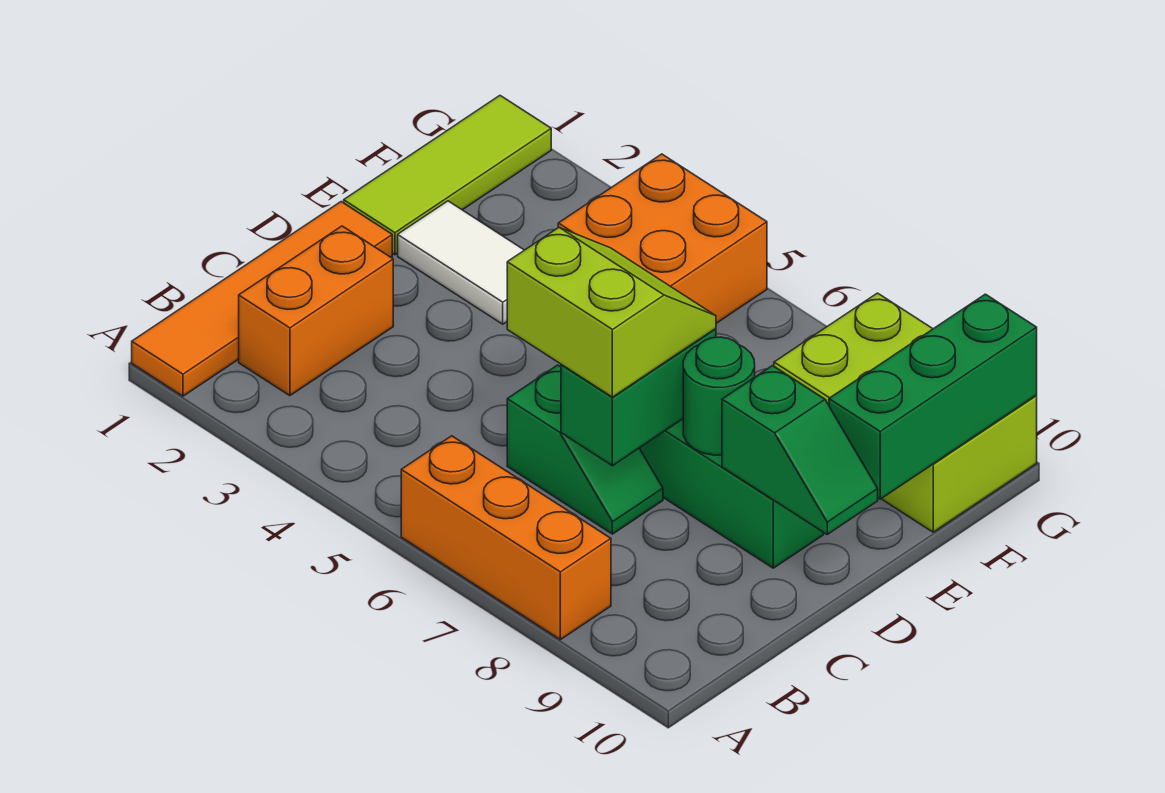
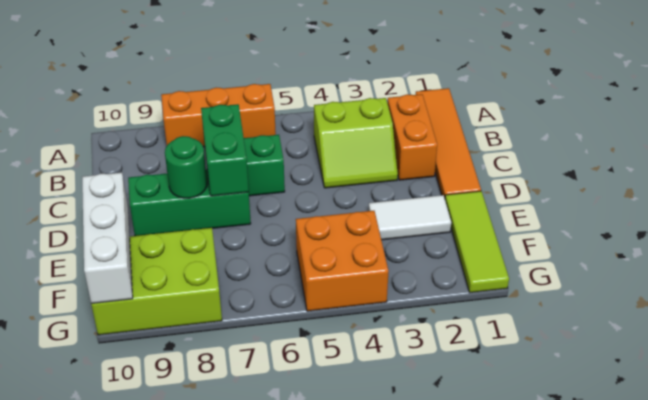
lime 2x2 slope [507,227,716,397] -> lime 2x2 slope moved to [314,98,398,188]
green 1x2 slope [722,366,878,534] -> none
green 1x3 brick [829,294,1037,499] -> white 1x3 brick [82,173,133,304]

